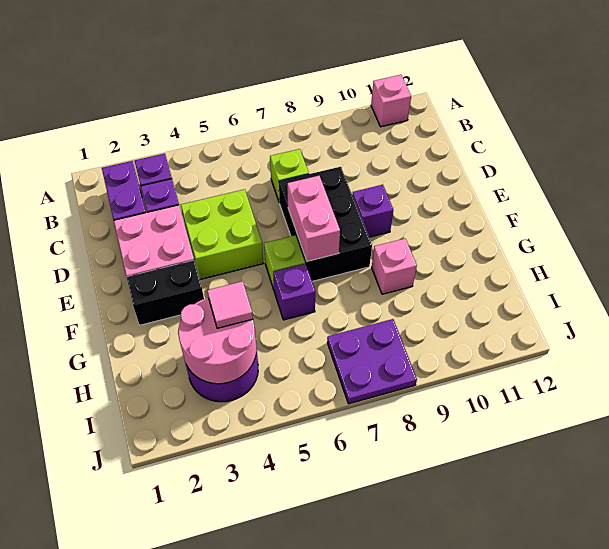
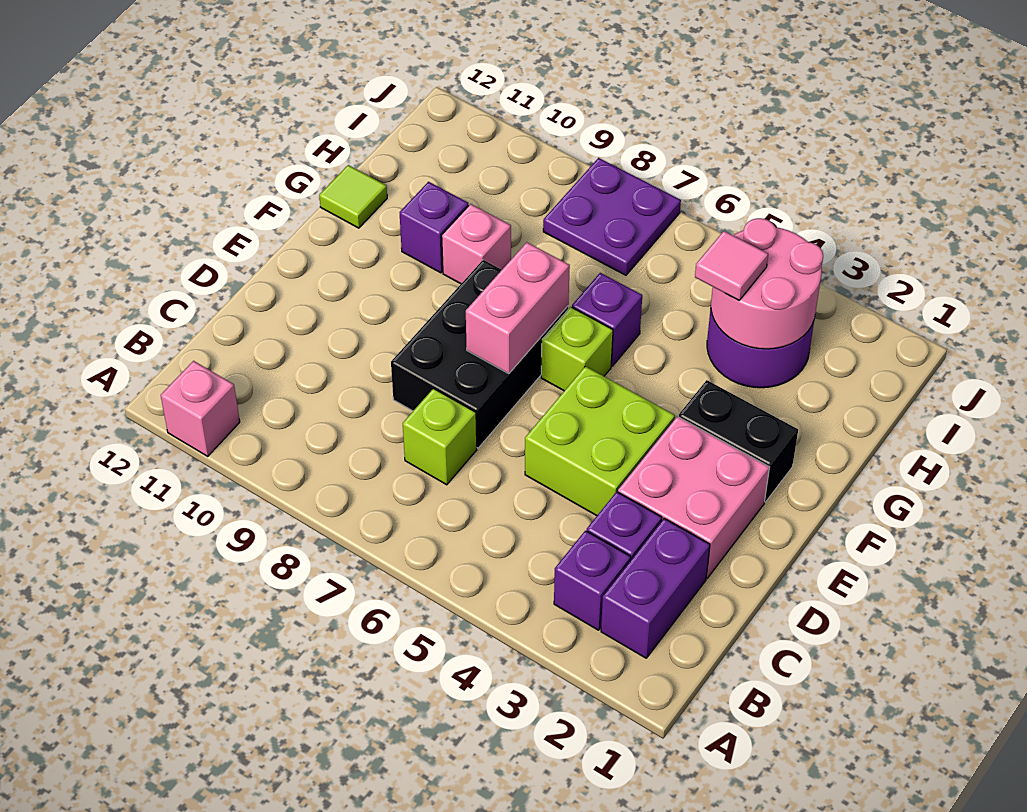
purple 1x1 brick [352,185,393,237] -> purple 1x1 brick moved to [400,182,469,273]
none -> lime 1x1 tile [319,165,387,228]

